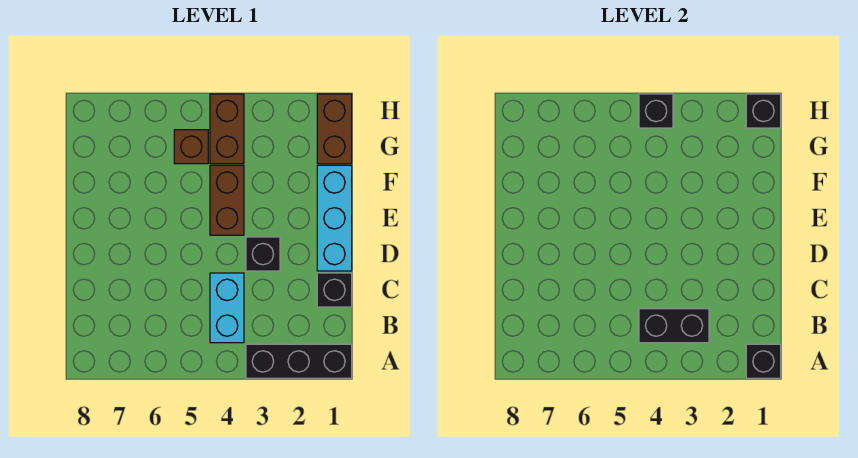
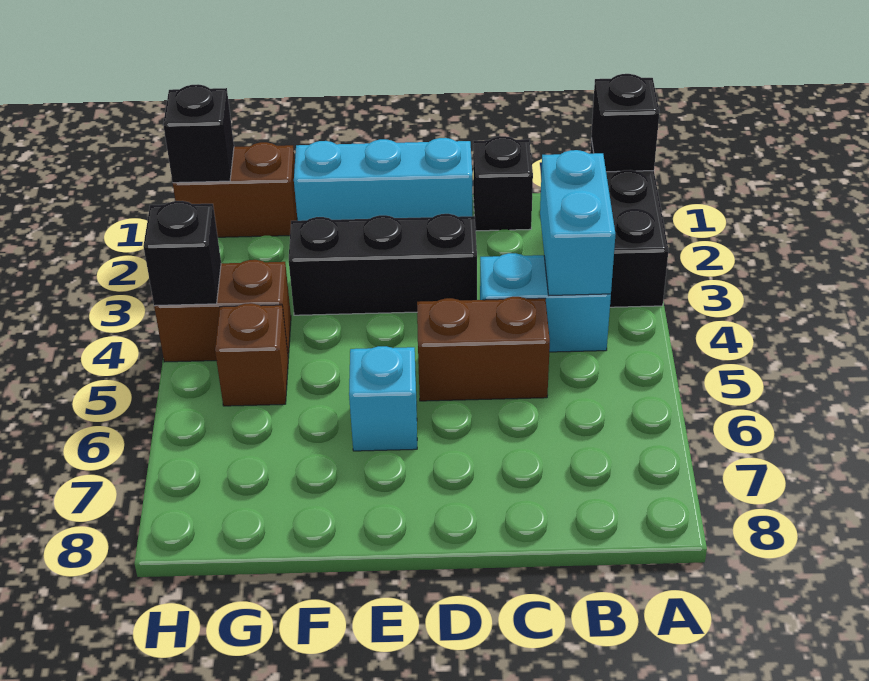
black 1x2 brick [639,309,709,343] -> cyan 1x2 brick [540,150,616,295]
black 1x1 brick [246,237,280,271] -> black 1x3 brick [289,214,477,315]
brown 1x2 brick [210,165,244,235] -> brown 1x2 brick moved to [417,297,550,401]
none -> cyan 1x1 brick [349,346,417,451]

